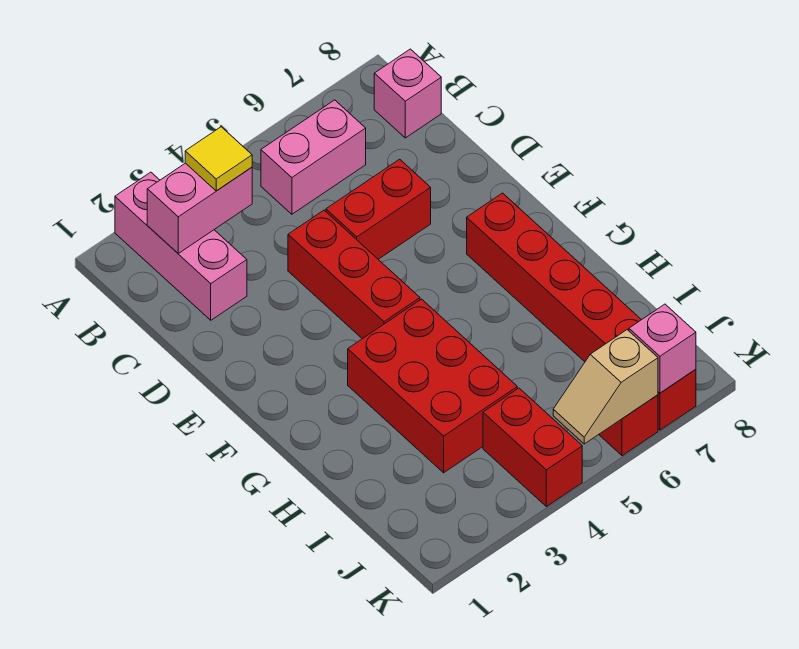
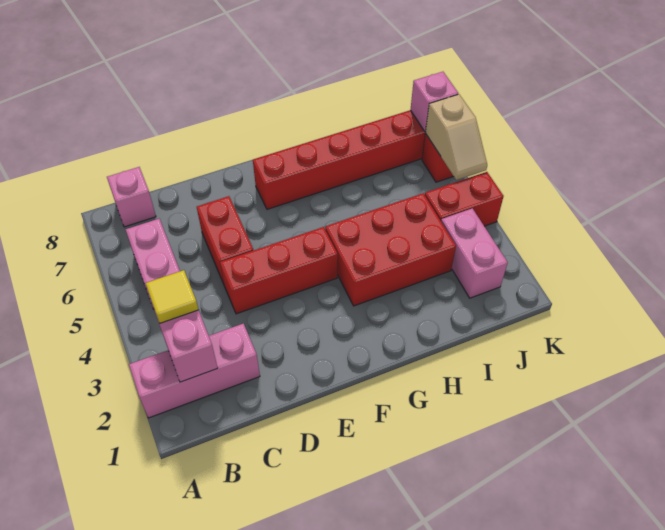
none -> pink 1x2 brick [441,208,508,298]

